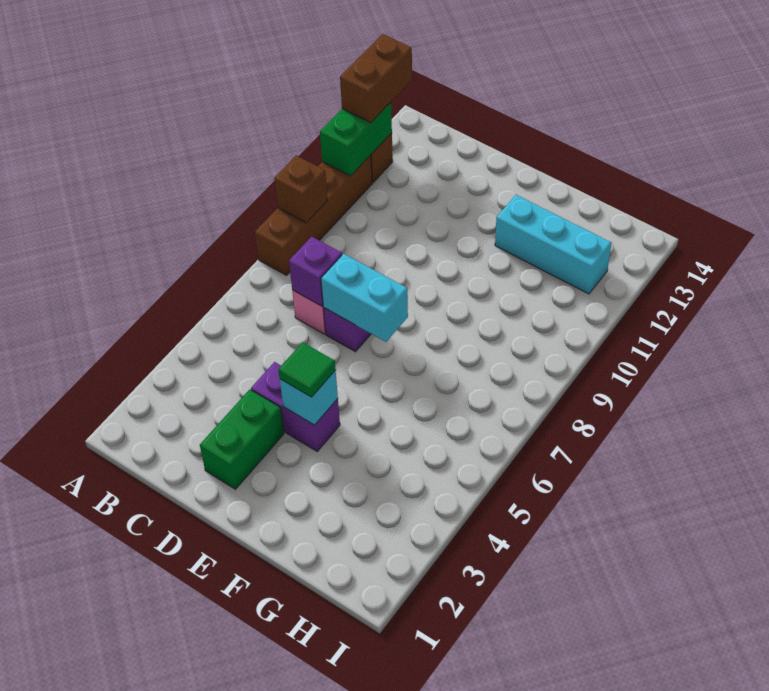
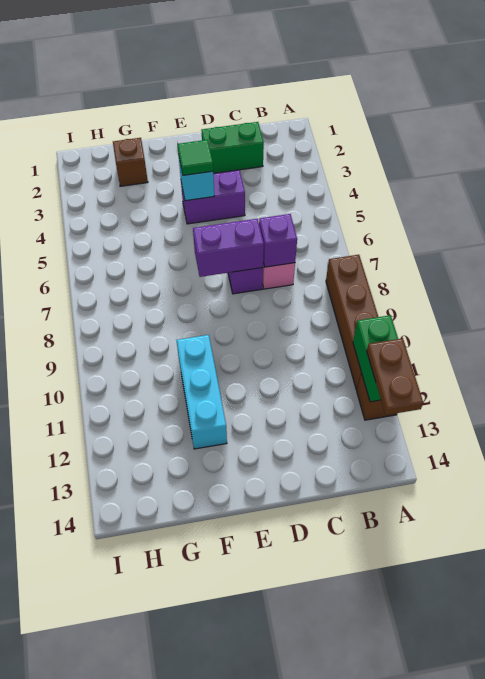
brown 1x1 brick [274,156,327,223] -> brown 1x1 brick moved to [113,138,148,186]
brown 1x2 brick [340,34,412,123] -> brown 1x2 plate [367,338,423,415]
green 1x2 brick [200,389,284,489] -> green 1x2 brick turned to [202,122,264,173]
cyan 1x2 brick [321,254,408,342] -> purple 1x2 brick [193,219,264,277]
cyan 1x3 brick [495,195,611,294] -> cyan 1x3 brick turned to [177,335,227,449]

